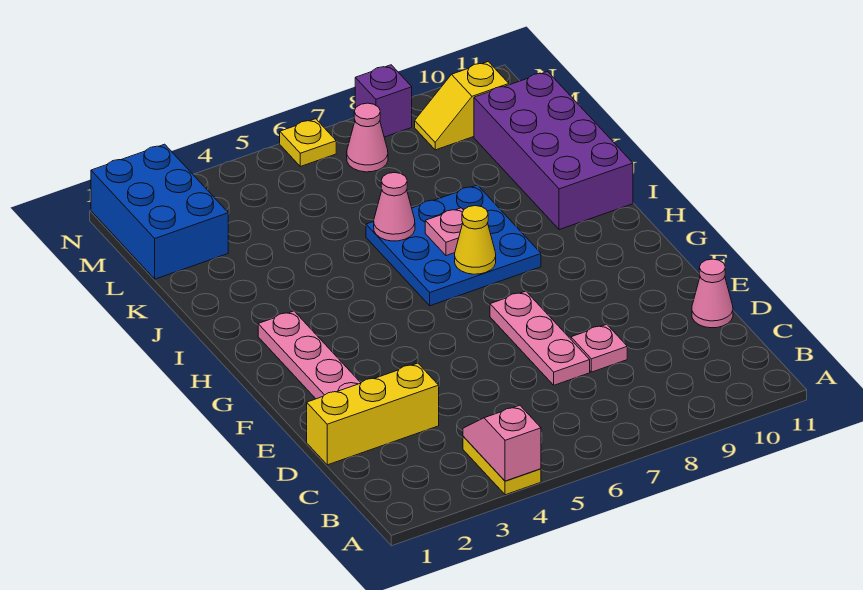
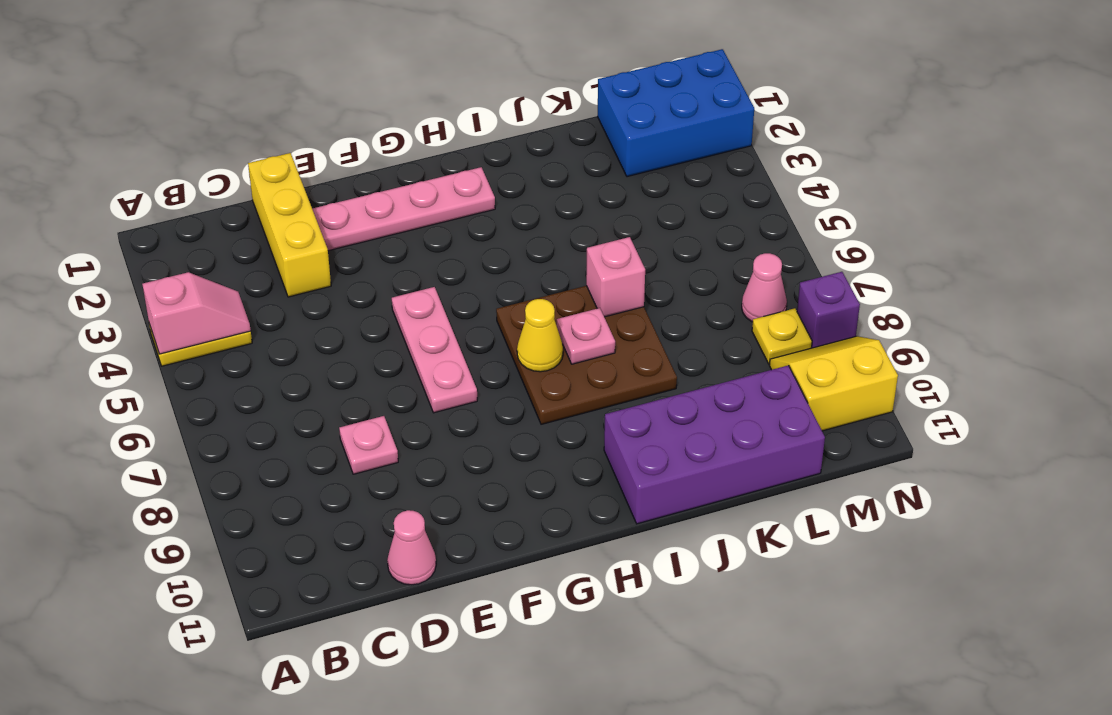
pink 1x3 plate [490,291,590,385] -> pink 1x3 plate turned to [392,287,477,413]
blue 3x3 plate [366,185,541,306] -> brown 3x3 plate [496,286,677,424]
pink 1x1 cone [374,172,415,241] -> pink 1x1 brick [586,237,645,317]
yellow 1x2 slope [415,62,509,150] -> yellow 2x2 slope [769,336,898,431]
yellow 1x1 plate [280,119,336,167] -> yellow 1x1 plate moved to [752,308,812,364]

